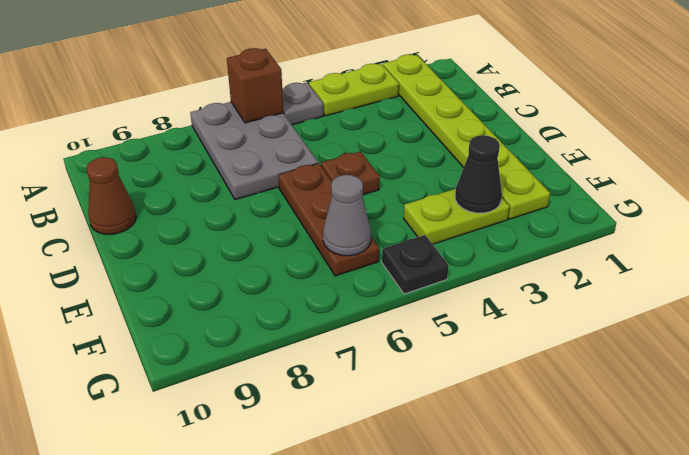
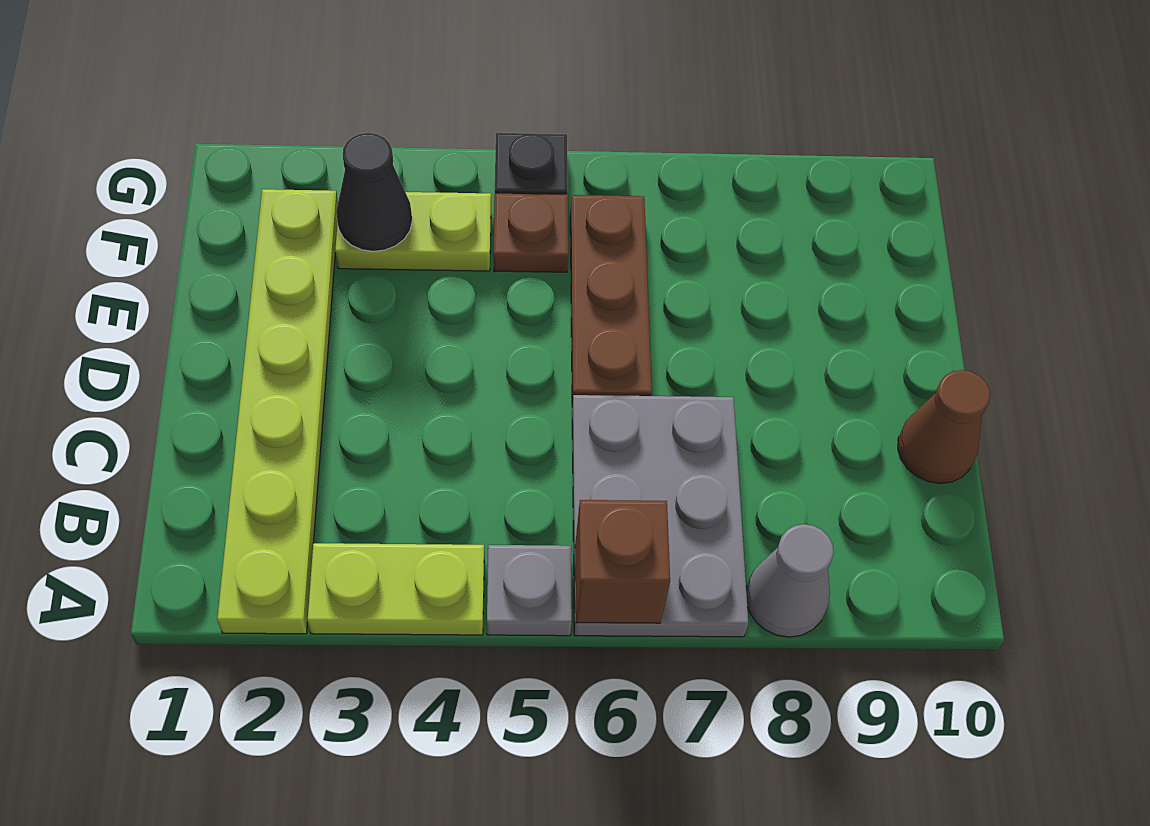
brown 1x1 plate [321,151,380,195] -> brown 1x1 plate moved to [494,194,568,272]
grey 1x1 cone [323,175,371,256] -> grey 1x1 cone moved to [746,524,834,637]

